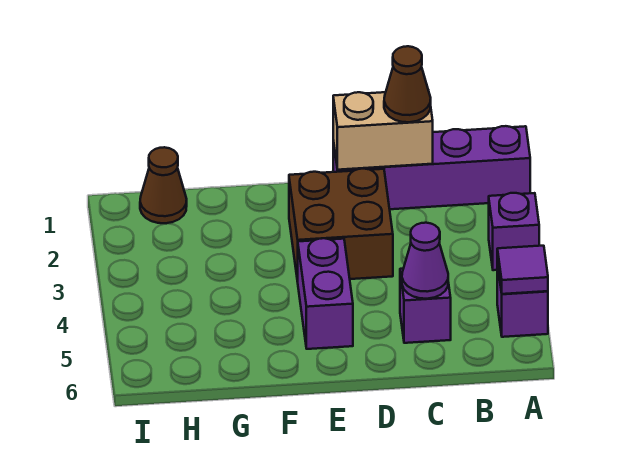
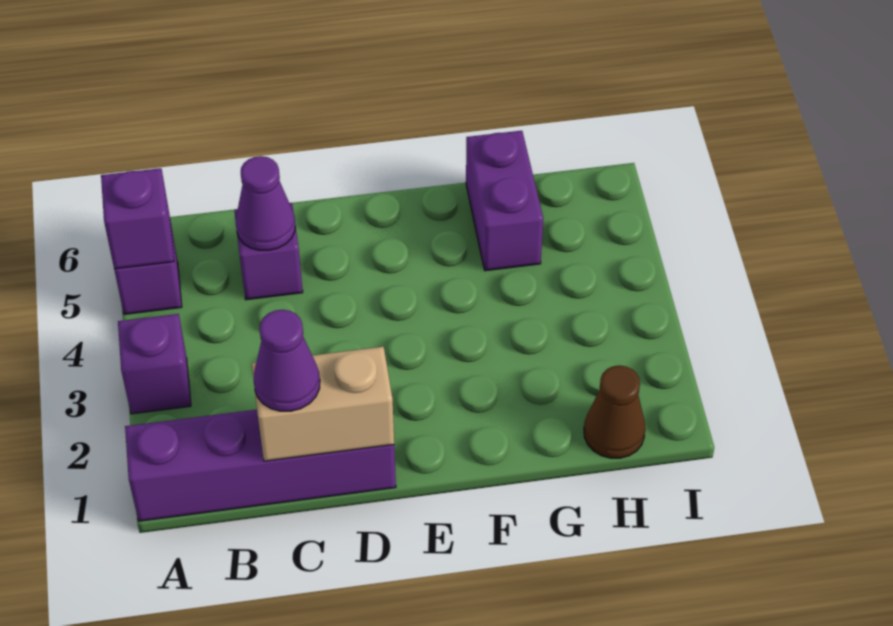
purple 1x1 tile [497,246,548,294] -> purple 1x1 brick [101,168,174,269]
brown 1x1 cone [384,46,431,122] -> purple 1x1 cone [254,310,320,411]
brown 2x2 brick [289,169,393,282] -> none
purple 1x2 brick [298,238,353,349] -> purple 1x2 brick moved to [466,131,543,271]

